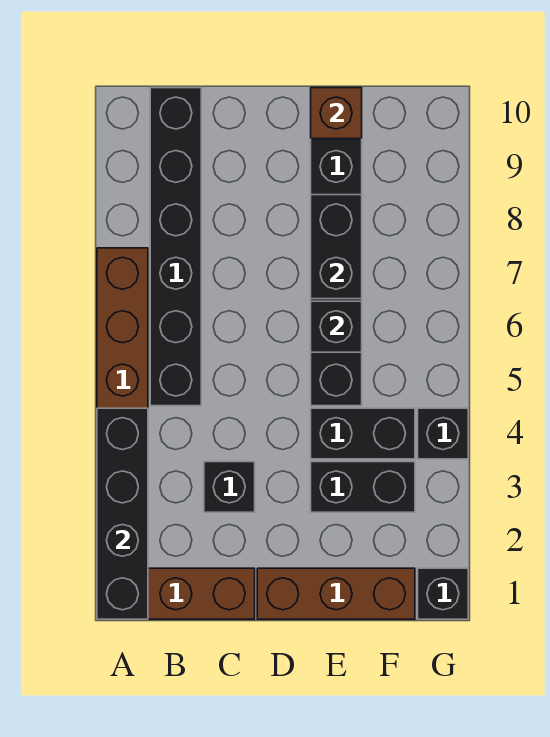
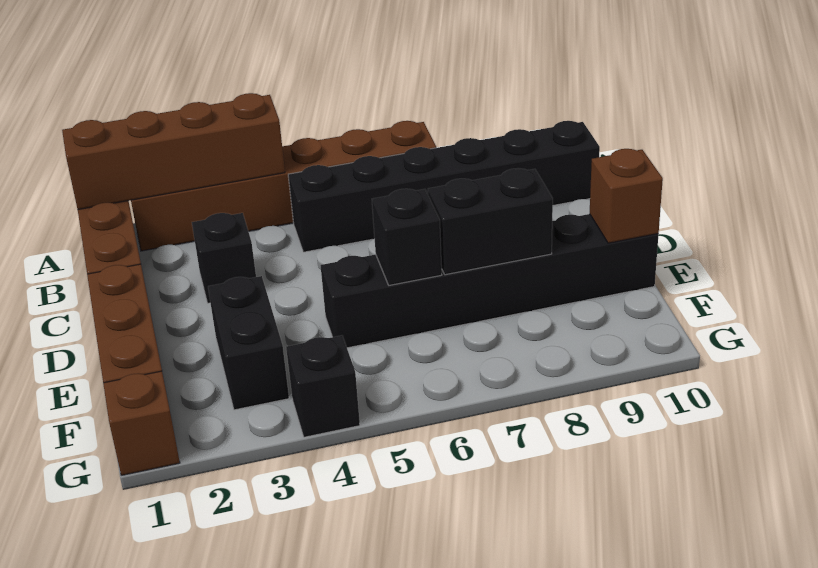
black 1x4 brick [97,408,148,619] -> brown 1x4 brick [62,93,285,209]
black 1x2 brick [311,408,415,459] -> none
black 1x1 brick [418,568,468,619] -> brown 1x1 brick [103,371,180,475]

